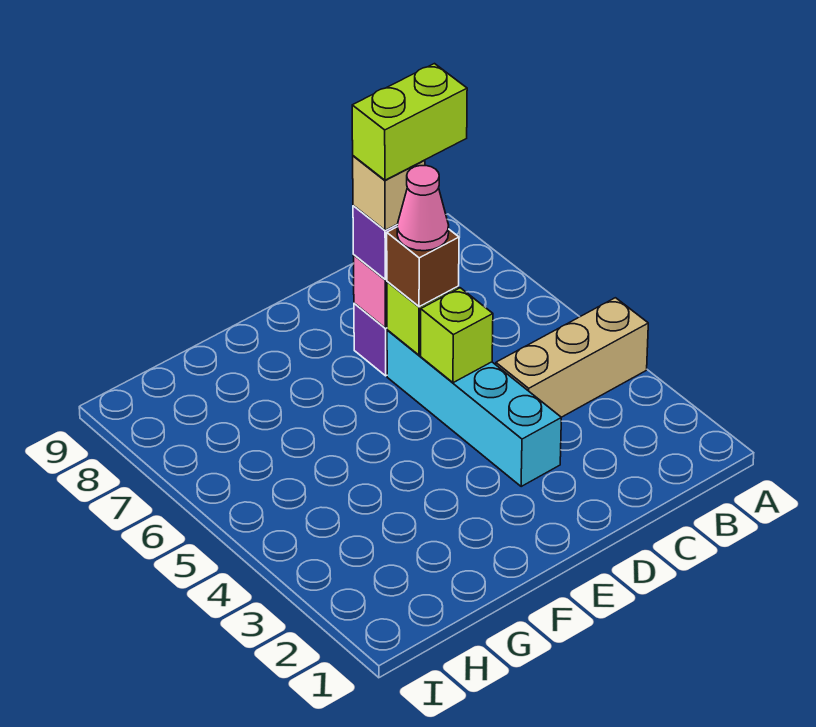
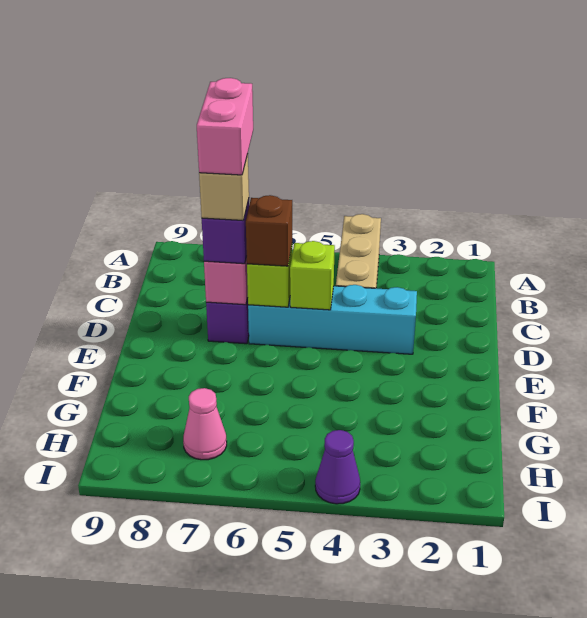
lime 1x2 brick [352,64,467,180] -> pink 1x2 brick [197,78,253,175]
pink 1x1 cone [397,166,449,251] -> pink 1x1 cone moved to [183,388,227,460]
none -> purple 1x1 cone [315,430,360,504]

